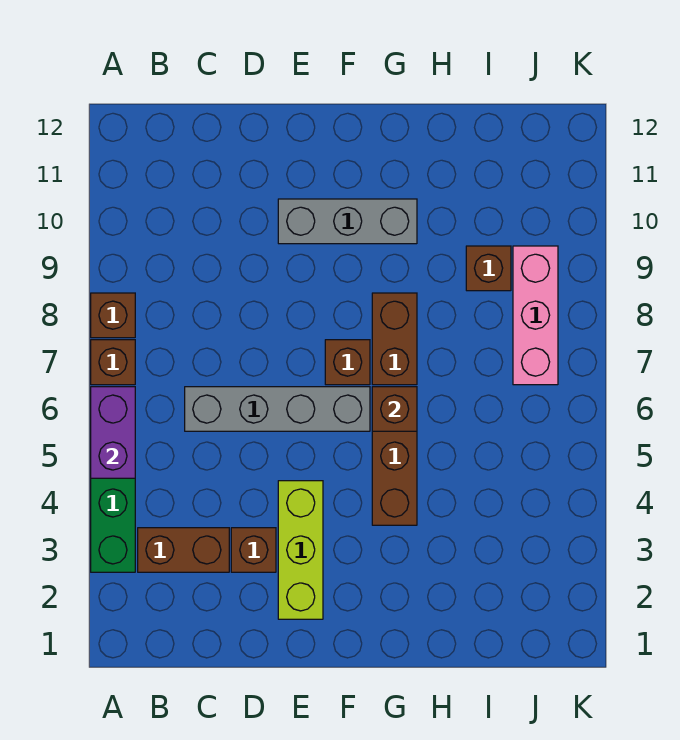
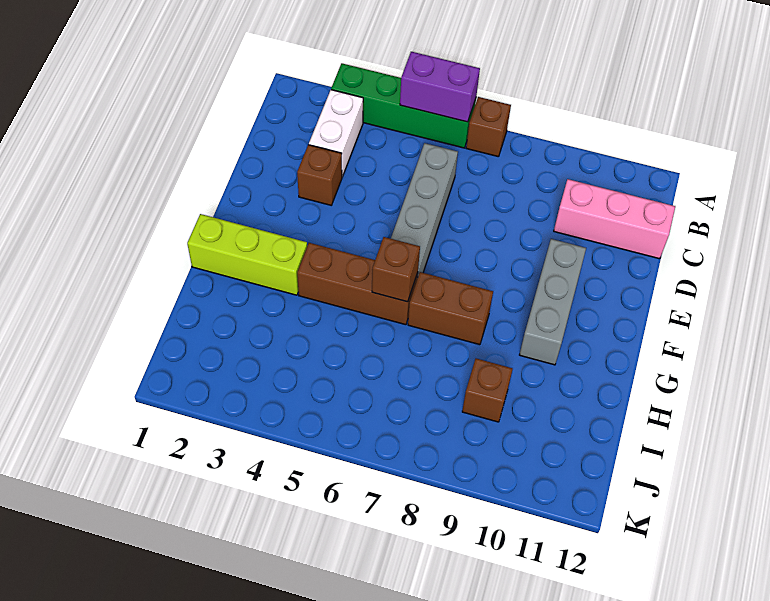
brown 1x1 brick [91,293,135,338] -> none
brown 1x2 brick [138,528,229,572] -> white 1x2 brick [309,90,363,177]
lime 1x3 brick [278,481,323,619] -> lime 1x3 brick moved to [187,214,307,295]
brown 1x1 brick [325,340,370,385] -> none
pink 1x3 brick [513,246,558,385] -> pink 1x3 brick moved to [554,179,675,259]

